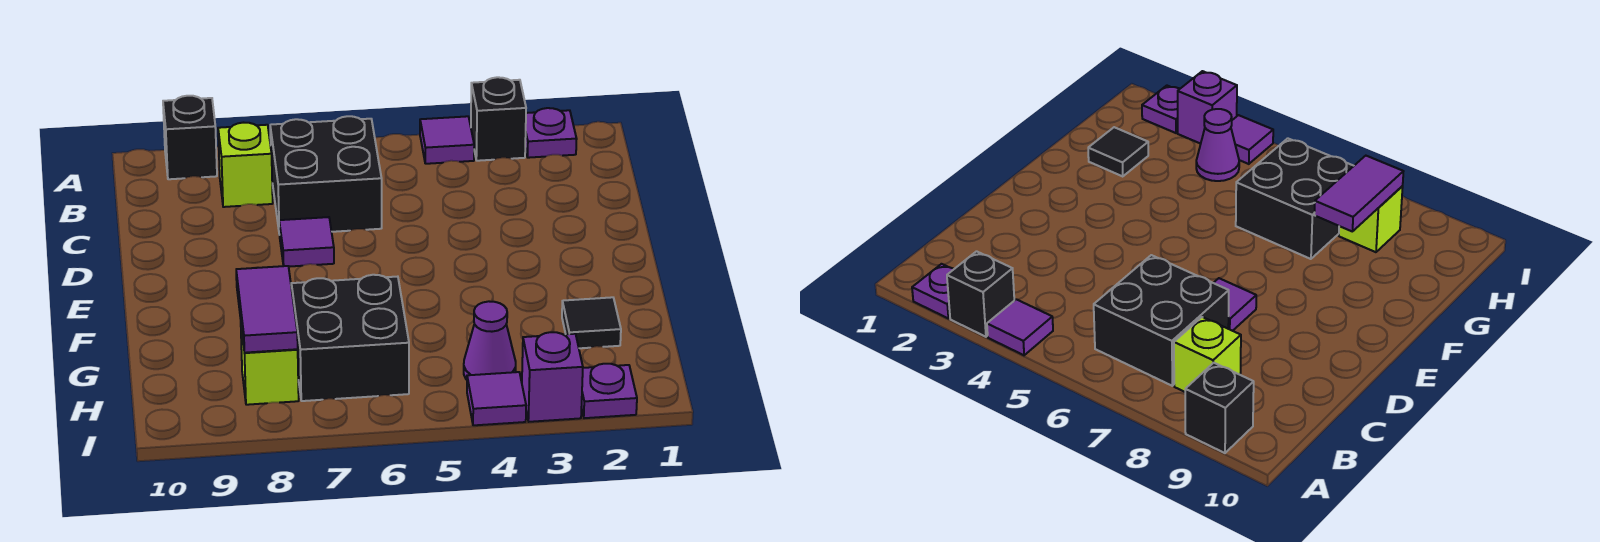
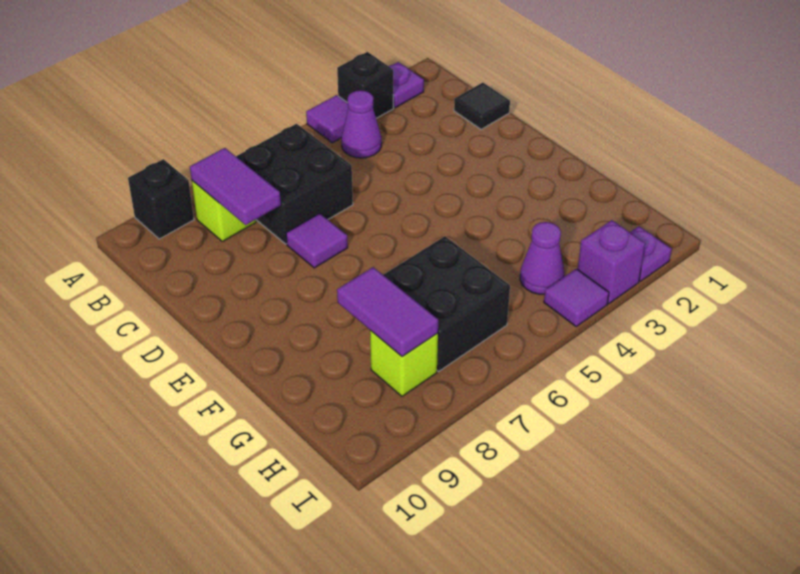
none -> purple 1x1 cone [341,90,381,158]
none -> purple 1x2 tile [190,148,281,225]
black 1x1 tile [562,297,621,348] -> black 1x1 tile moved to [454,83,510,129]

